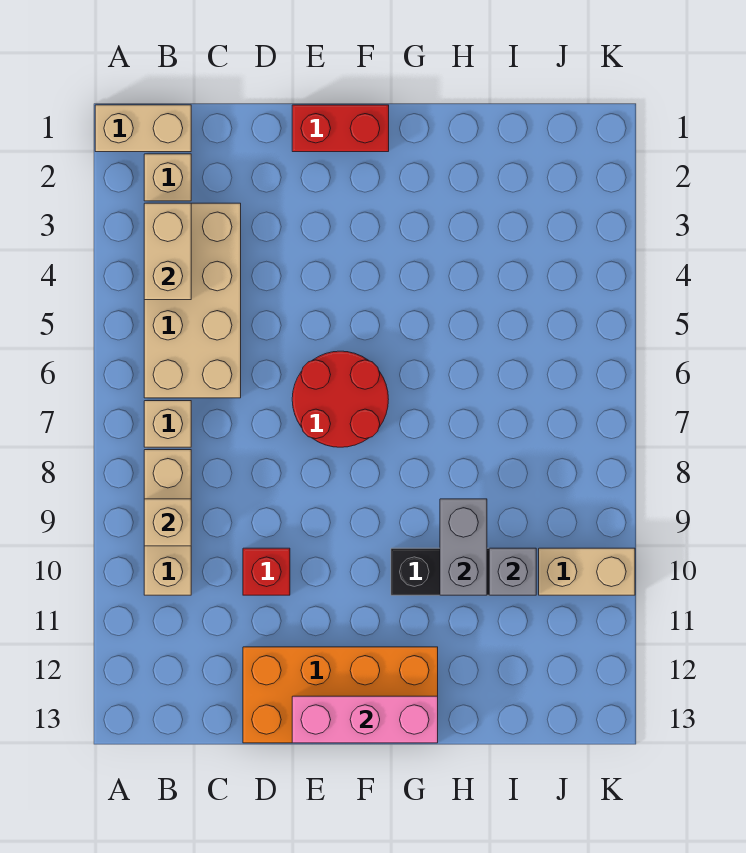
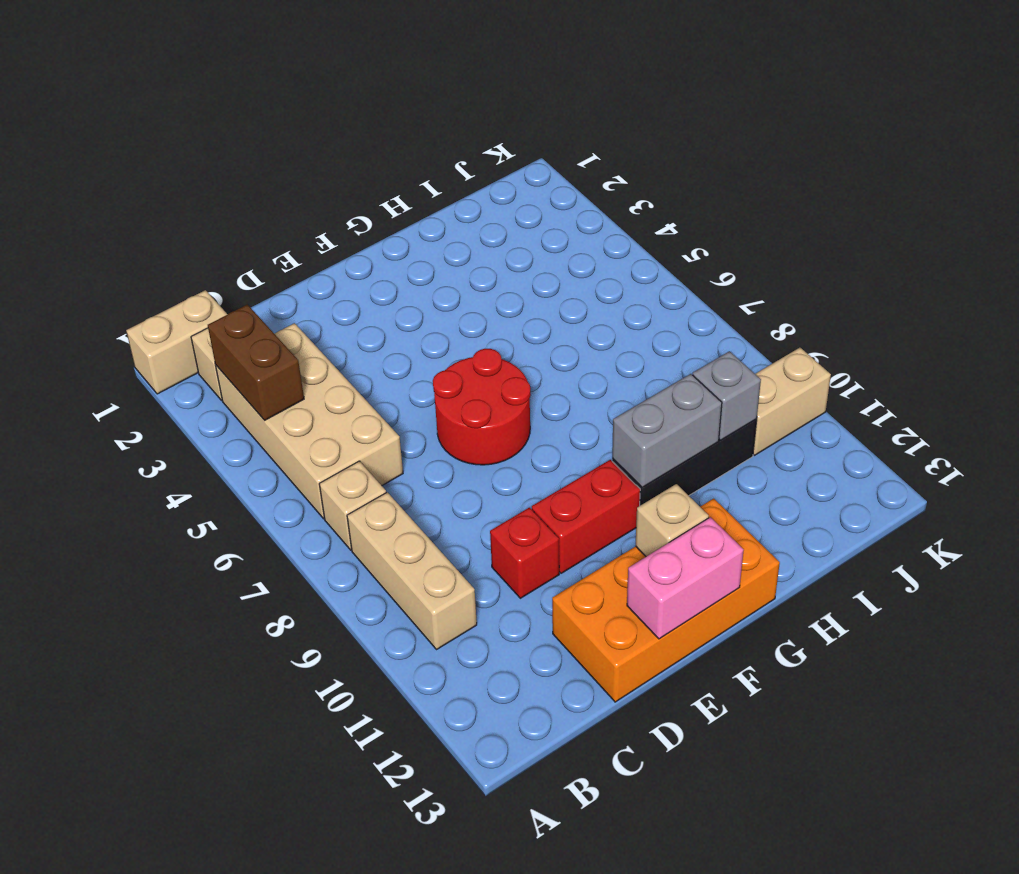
tan 1x2 brick [144,203,191,300] -> brown 1x2 brick [208,304,304,420]
tan 1x1 brick [144,499,191,546] -> tan 1x1 brick moved to [636,484,709,556]
red 1x2 brick [292,105,389,152] -> red 1x2 brick moved to [532,460,640,573]
pink 1x3 brick [292,696,438,743] -> pink 1x2 brick [627,517,744,639]
grey 1x2 brick [440,499,487,595] -> grey 1x2 brick turned to [612,374,722,487]

